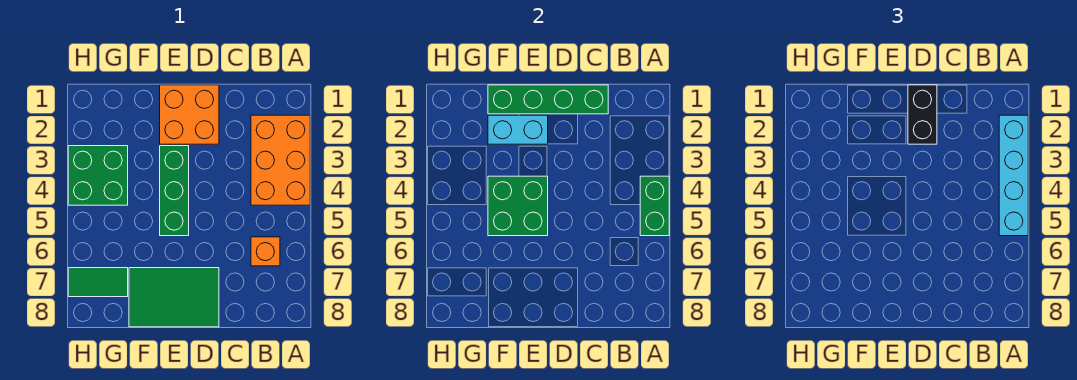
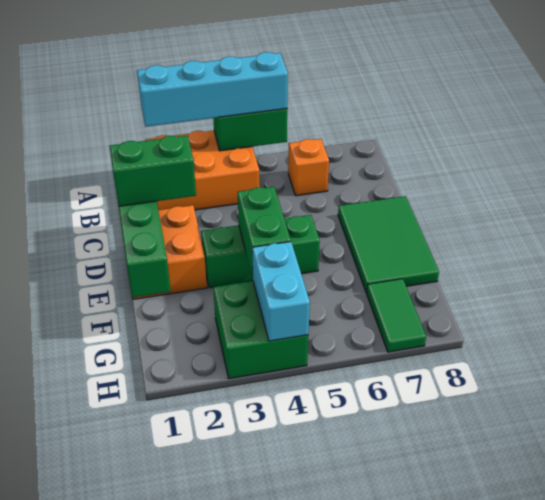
black 1x2 brick [908,85,937,144] -> green 1x2 brick [110,135,196,206]
cyan 1x2 brick [488,115,548,144] -> cyan 1x2 brick moved to [252,242,310,341]
green 2x2 brick [488,176,548,236] -> green 1x2 brick [238,187,291,278]

